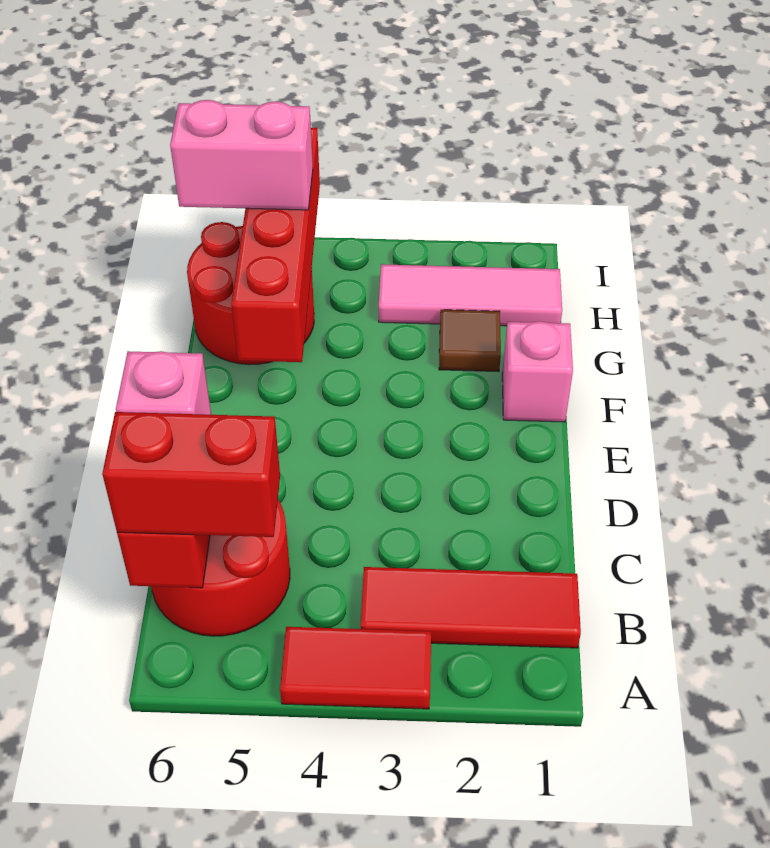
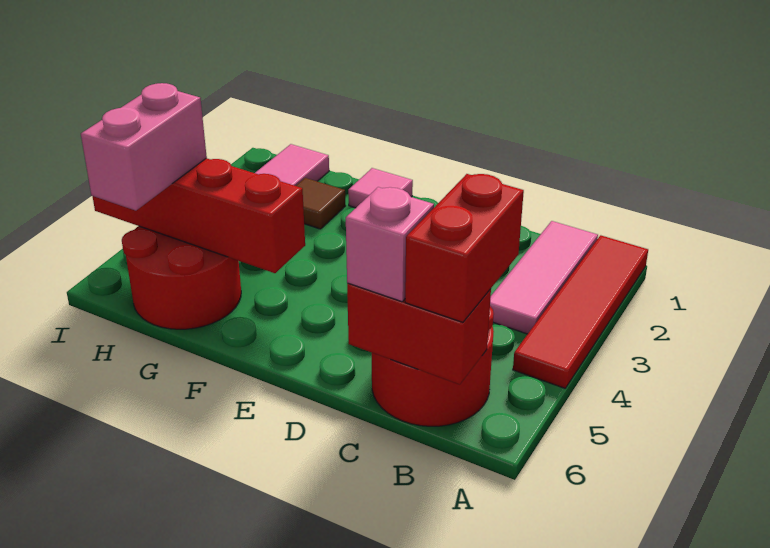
red 1x2 tile [280,627,431,709] -> red 1x4 tile [513,235,648,388]
red 1x3 tile [361,567,581,648] -> pink 1x3 tile [490,221,598,334]
pink 1x1 brick [502,321,573,422] -> pink 1x1 tile [348,168,413,208]

